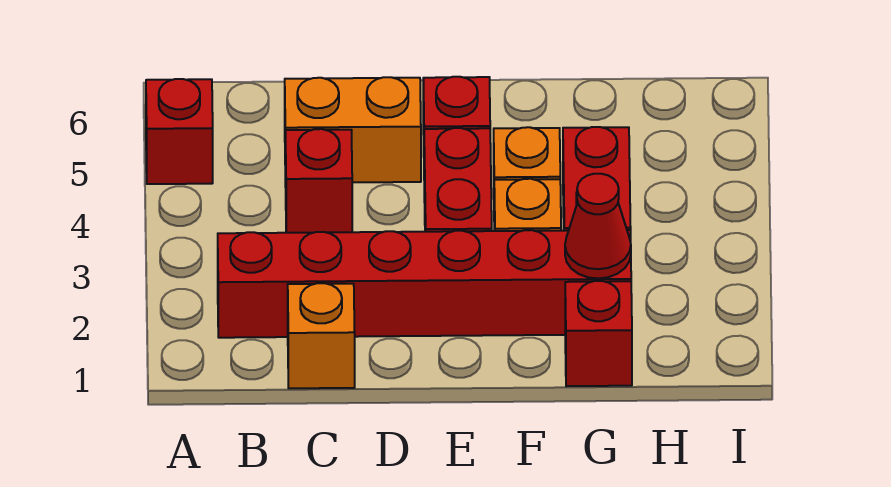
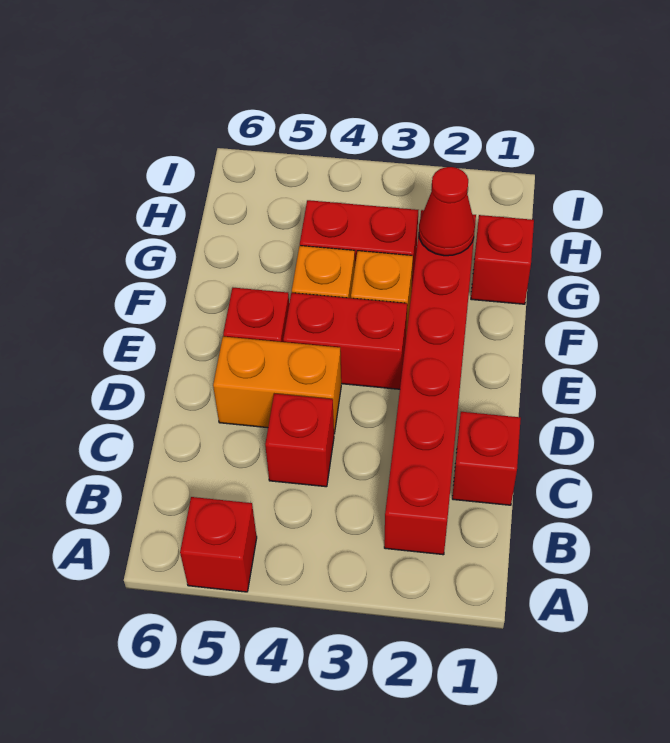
orange 1x1 brick [288,283,355,388] -> red 1x1 brick [452,412,521,505]
orange 1x2 brick [285,77,421,182] -> orange 1x2 brick turned to [213,337,341,434]

